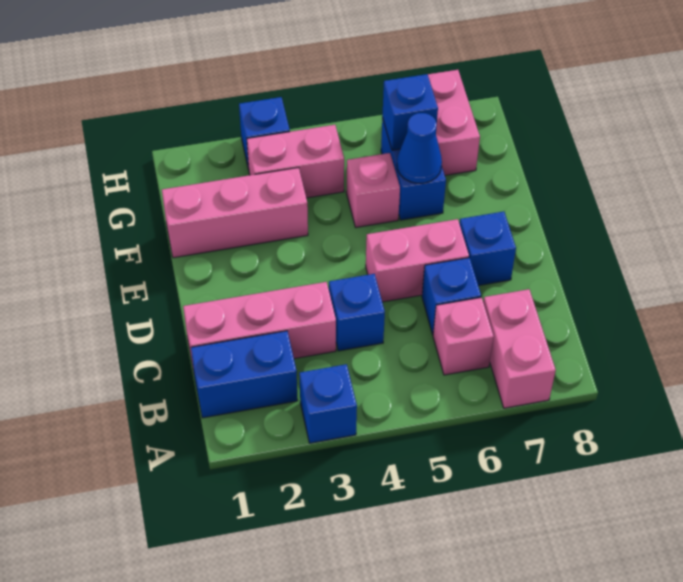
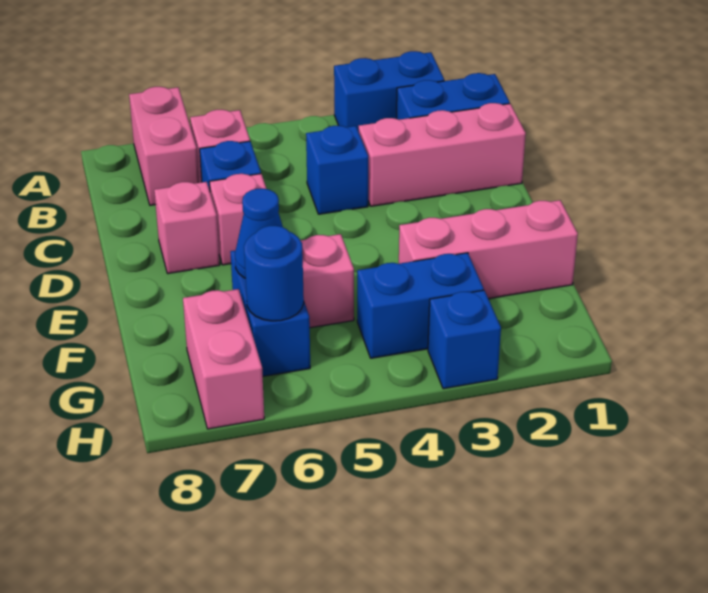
blue 1x1 brick [299,364,357,443] -> blue 1x2 brick [334,51,444,131]
pink 1x2 brick [366,219,469,302] -> pink 1x1 brick [210,174,266,265]
blue 1x1 brick [460,212,516,286] -> pink 1x1 brick [154,182,220,274]
pink 1x2 brick [247,125,344,198] -> blue 1x2 brick [357,253,484,358]
blue 1x1 brick [382,74,438,150] -> blue 1x1 round brick [244,226,304,321]

